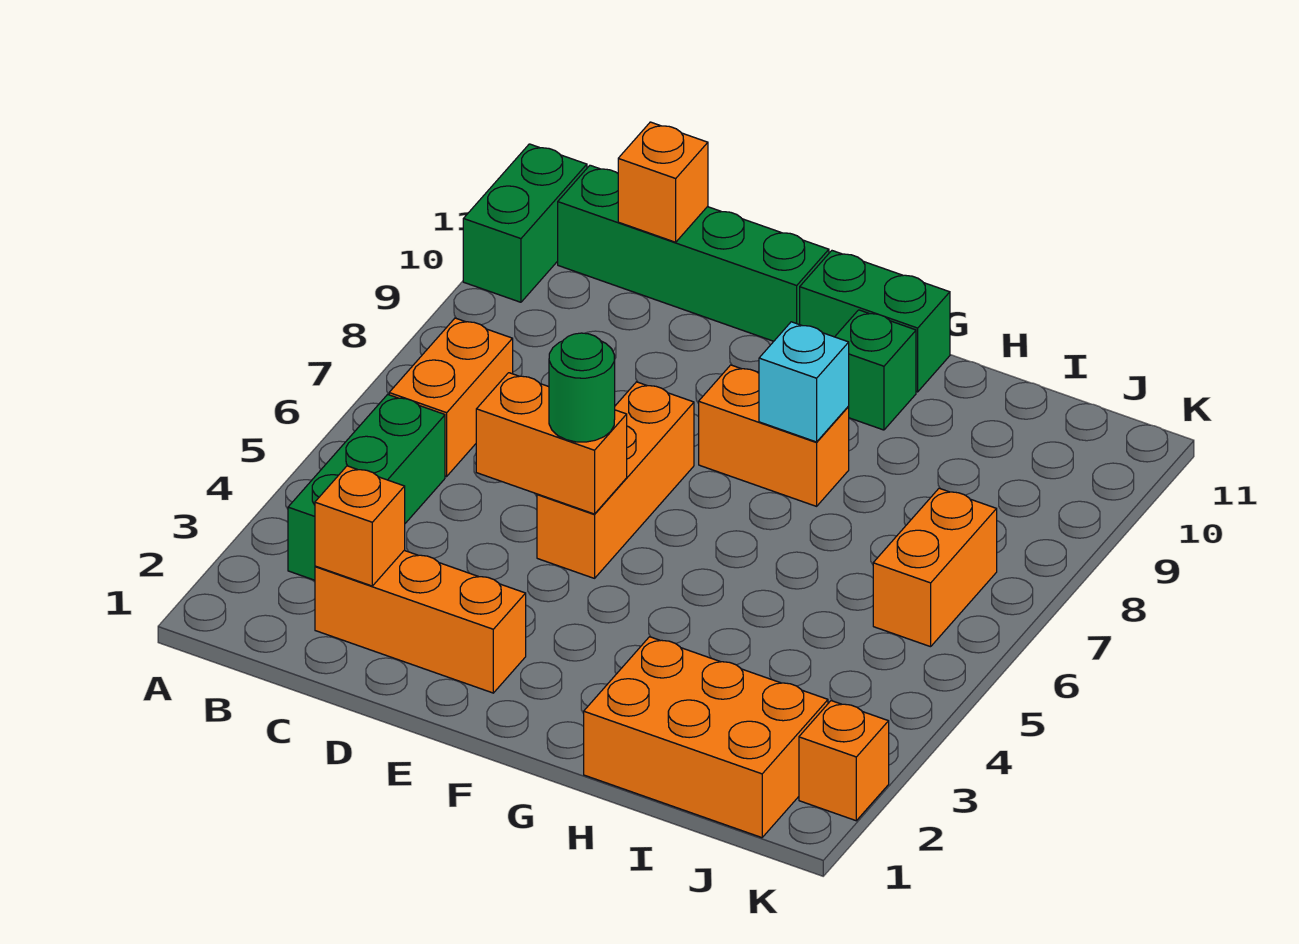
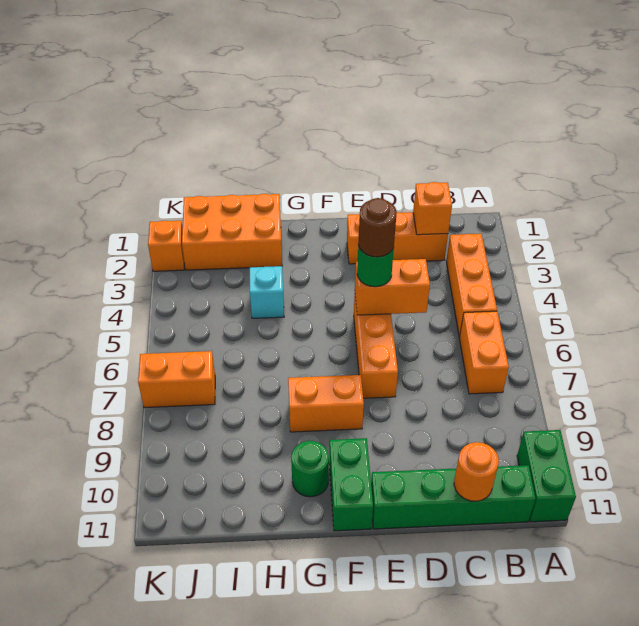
green 1x3 brick [288,394,445,580] -> orange 1x3 brick [446,234,497,337]
orange 1x1 brick [618,122,708,242] -> orange 1x1 round brick [454,442,499,501]
none -> brown 1x1 round brick [358,198,397,257]
green 1x2 brick [800,251,950,392] -> green 1x2 brick turned to [329,438,373,531]
cyan 1x1 brick [759,322,849,442] -> cyan 1x1 brick moved to [250,266,284,318]
green 1x1 brick [835,310,916,430] -> green 1x1 round brick [291,441,329,497]
orange 1x2 brick [873,488,997,647] -> orange 1x2 brick turned to [138,351,215,408]

